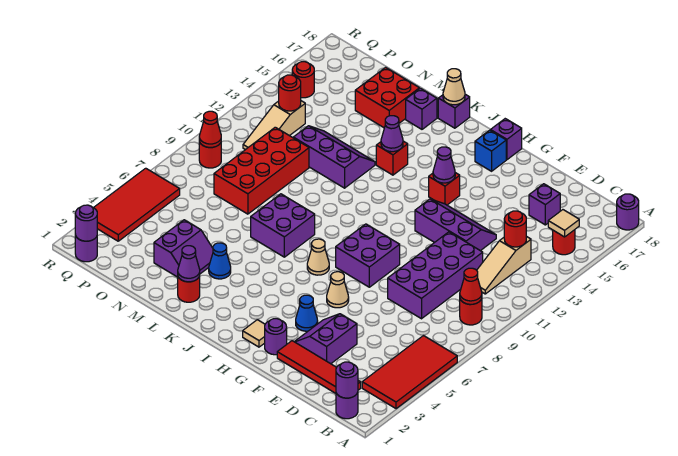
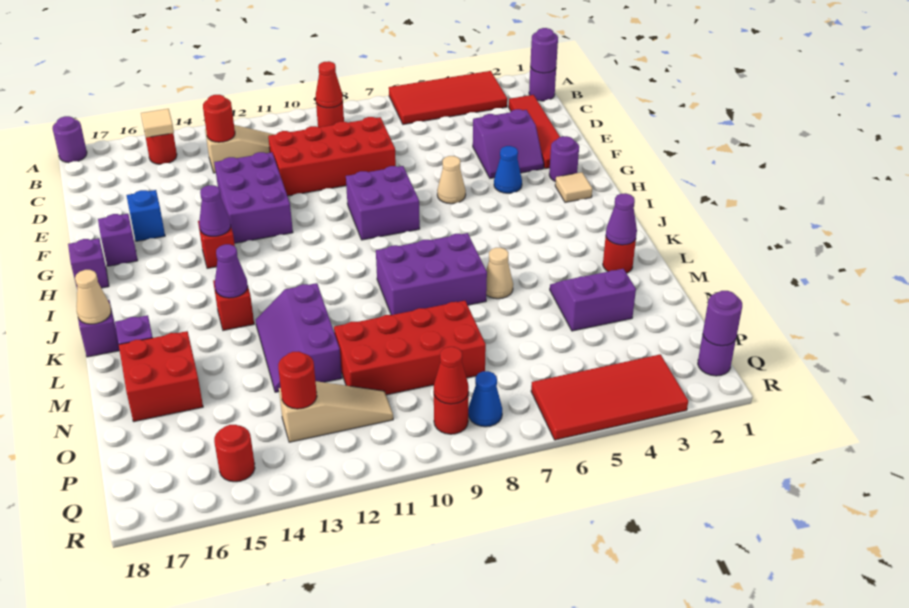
purple 2x4 brick [388,232,483,319] -> red 2x4 brick [268,117,396,196]
purple 1x1 brick [529,184,560,225] -> purple 1x1 brick moved to [98,214,138,266]
purple 2x3 slope [415,199,496,251] -> purple 2x3 brick [214,152,293,243]
blue 1x1 brick [475,130,506,171] -> blue 1x1 brick moved to [126,190,165,241]
tan 1x1 cone [307,239,329,275] -> tan 1x1 cone moved to [486,248,513,299]
purple 2x2 brick [251,194,315,257] -> purple 2x3 brick [376,233,487,315]
blue 1x1 cone [209,243,231,279] -> blue 1x1 cone moved to [468,371,502,427]

